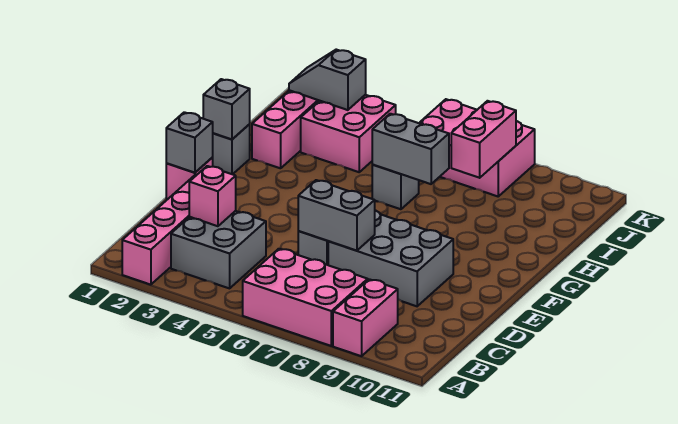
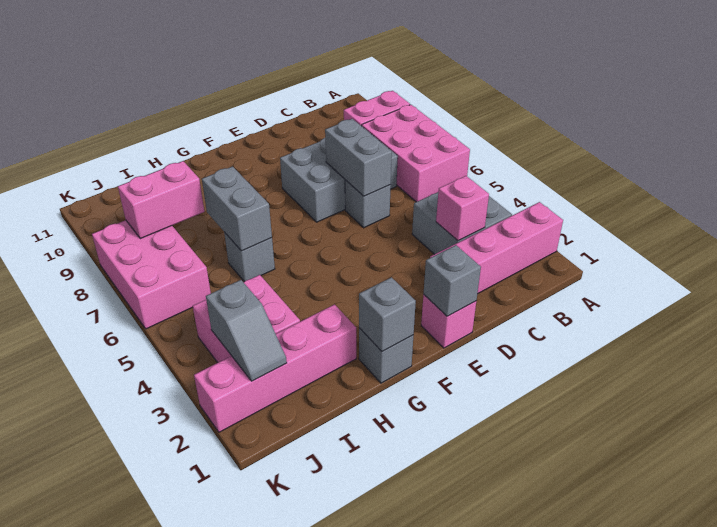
grey 2x3 brick [328,210,453,306] -> grey 2x3 brick turned to [280,129,398,222]

